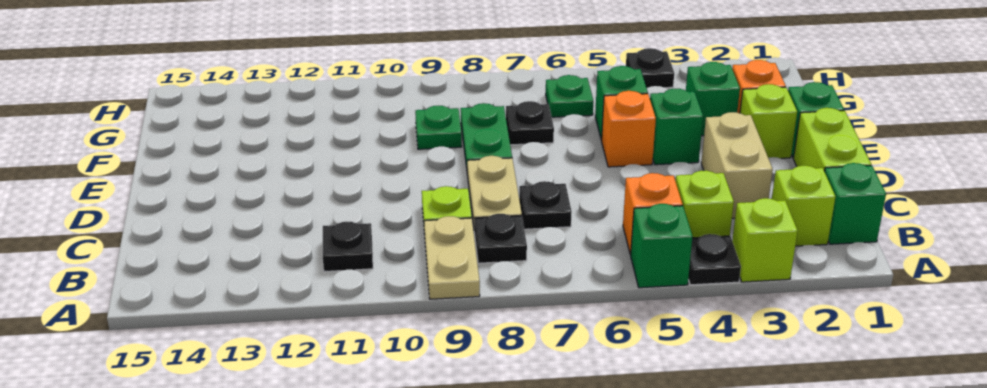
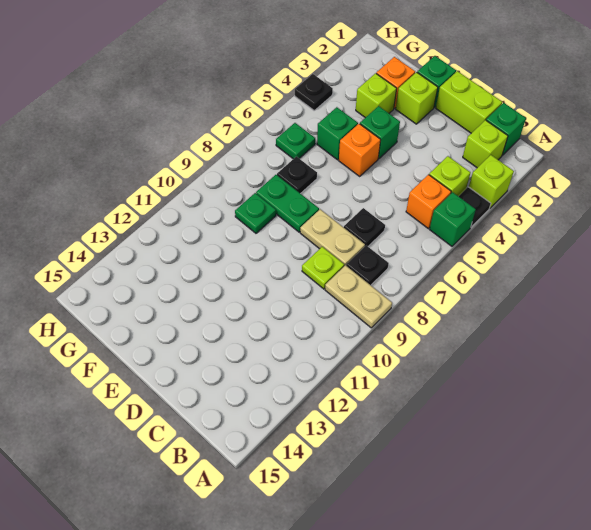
black 1x1 plate [323,221,373,272] -> none
tan 1x2 brick [701,112,773,218] -> none
green 1x1 brick [686,62,740,136] -> lime 1x1 brick [356,73,397,118]

